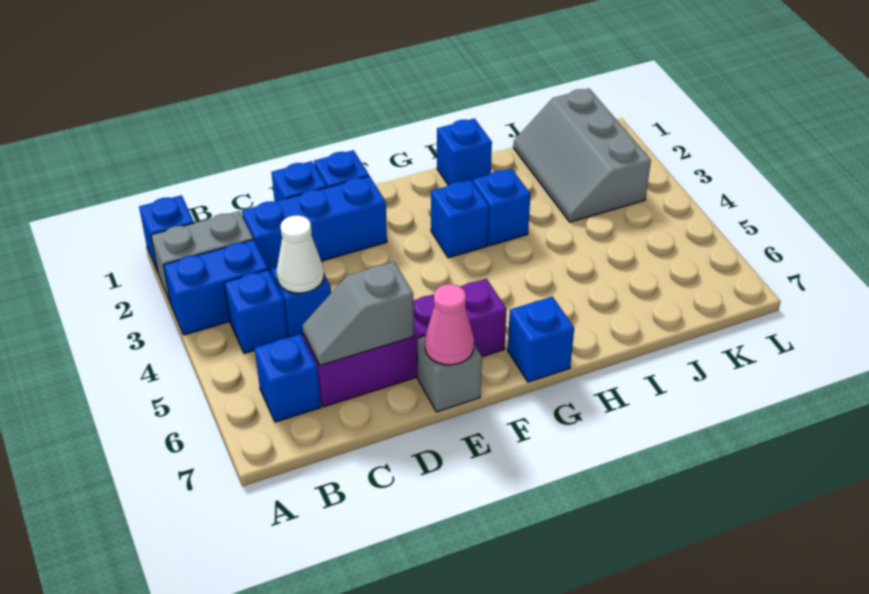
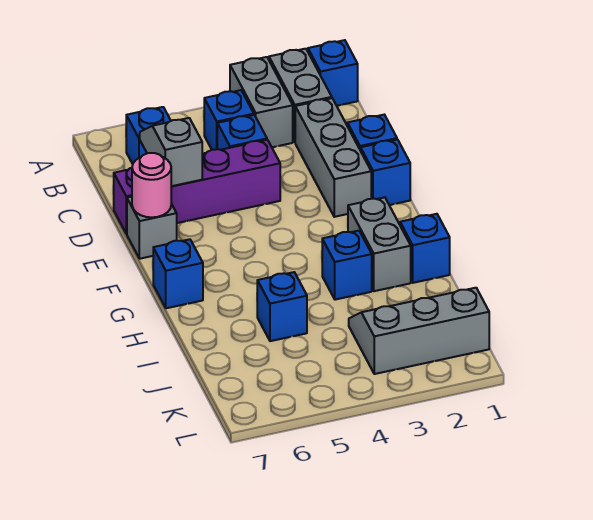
blue 1x2 brick [163,240,268,335] -> grey 1x2 brick [230,57,293,147]
blue 1x3 brick [242,176,387,275] -> grey 1x3 brick [295,98,371,217]
white 1x1 cone [276,215,324,293] -> none
purple 1x4 brick [303,279,507,407] -> purple 1x4 brick turned to [113,140,280,234]
pink 1x1 cone [425,284,474,365] -> pink 1x1 round brick [132,153,172,217]
none -> grey 1x2 brick [348,197,411,291]
blue 1x1 brick [431,180,489,258] -> blue 1x1 brick moved to [257,272,307,341]

